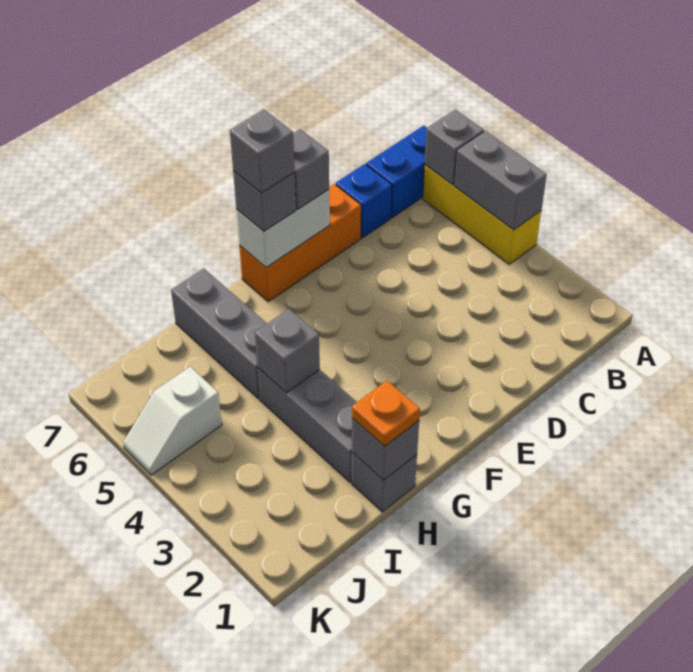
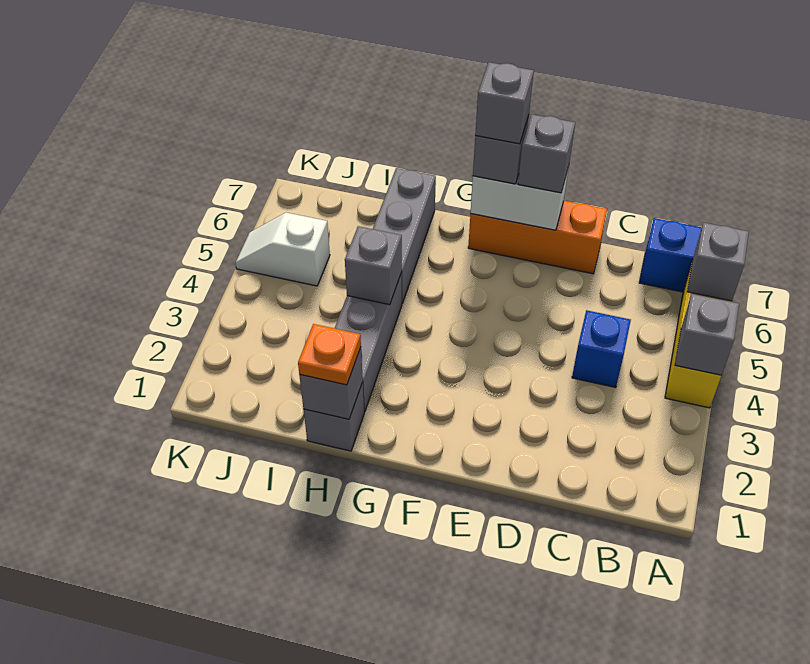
grey 1x2 brick [454,131,547,230] -> grey 1x1 brick [675,294,739,375]
blue 1x1 brick [336,164,392,238] -> blue 1x1 brick moved to [572,310,631,387]

